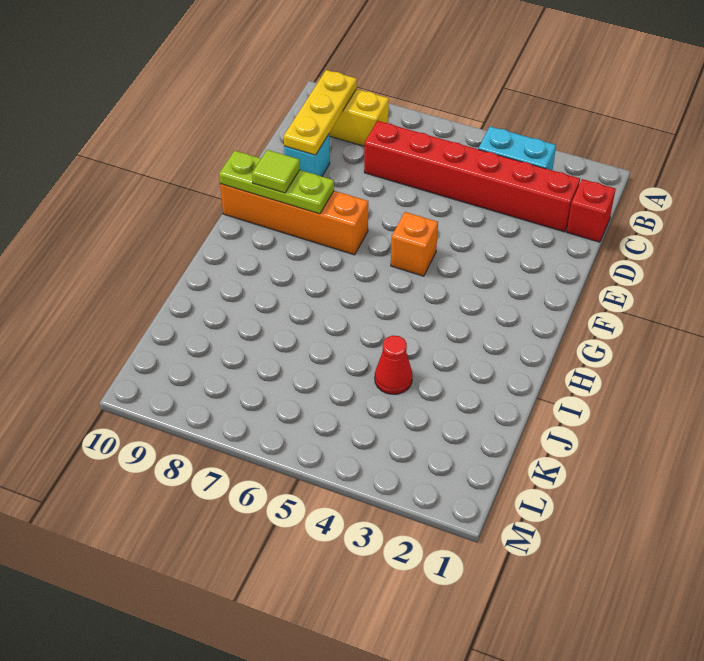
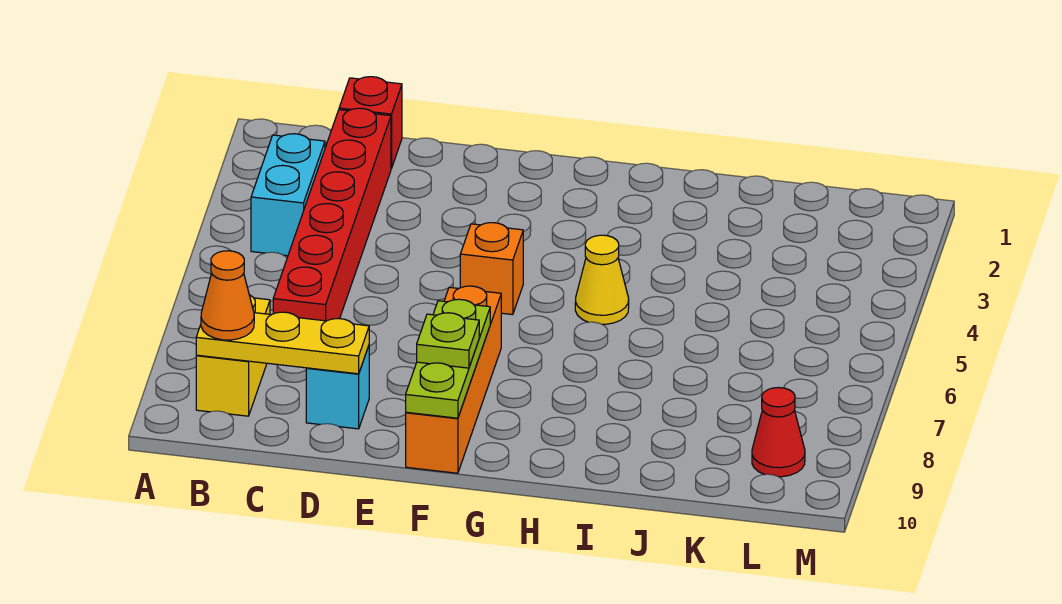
none -> orange 1x1 cone [201,251,254,340]
lime 1x1 tile [252,150,300,193] -> lime 1x1 plate [417,313,479,368]
none -> yellow 1x1 cone [575,235,629,324]
red 1x1 cone [375,336,413,394] -> red 1x1 cone moved to [752,388,805,477]

